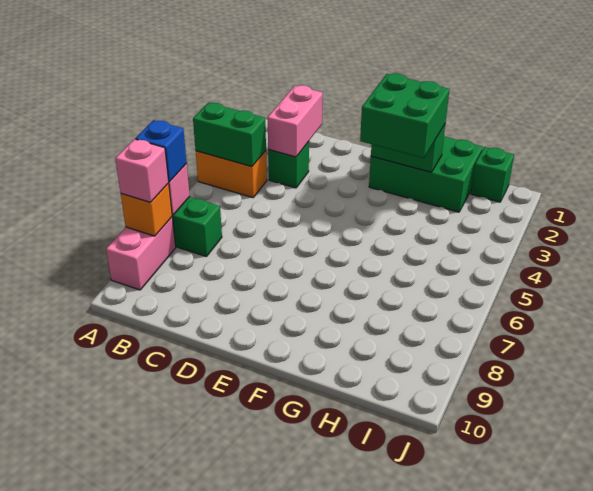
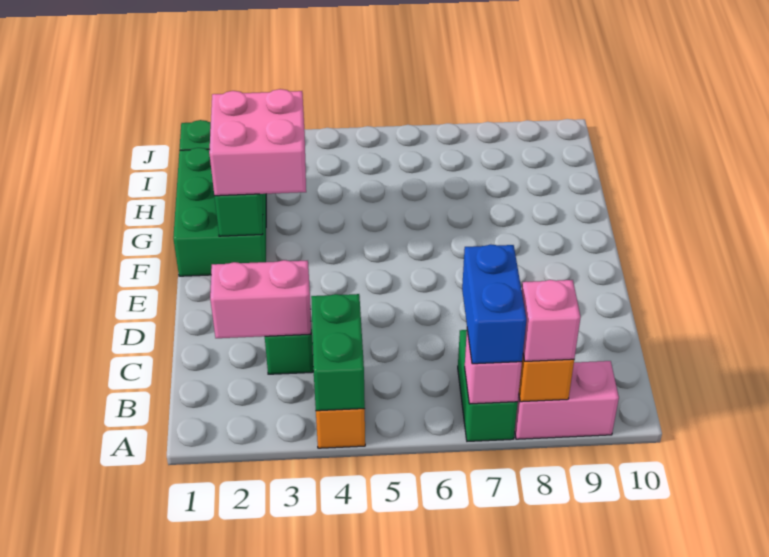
blue 1x1 brick [135,120,187,182] -> blue 1x2 brick [462,244,527,364]
green 2x2 brick [360,73,450,158] -> pink 2x2 brick [209,89,306,196]

